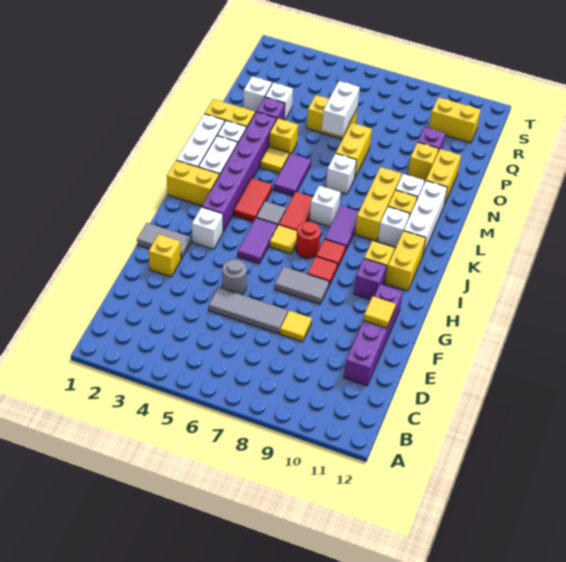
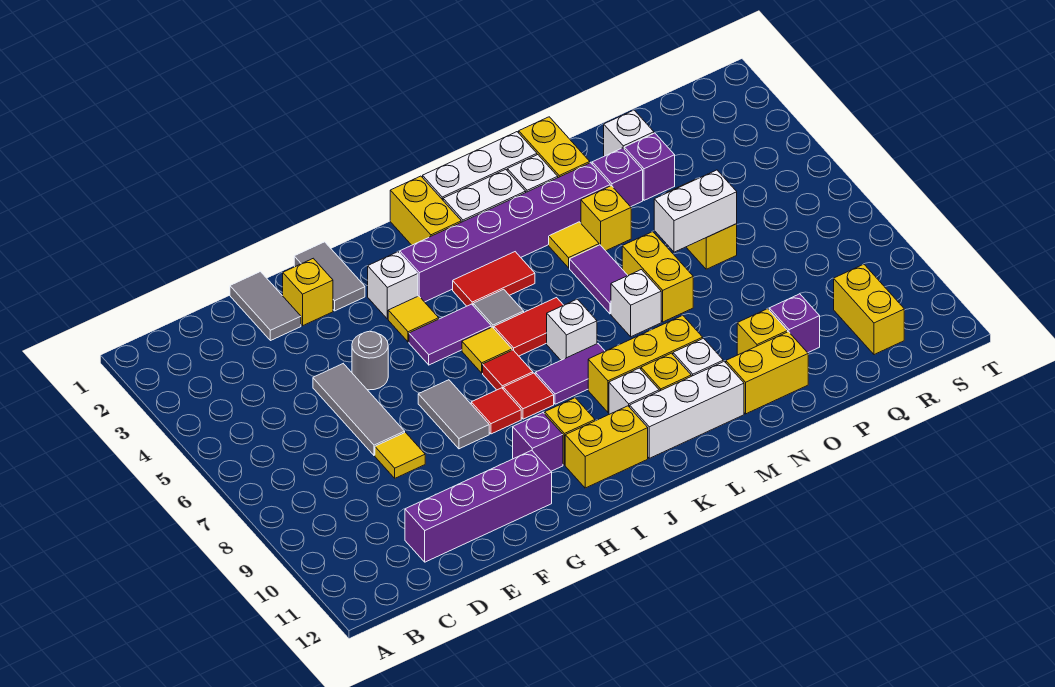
none -> grey 1x2 tile [230,272,301,341]
yellow 1x1 tile [364,296,396,328] -> yellow 1x1 tile moved to [388,296,439,342]
red 1x1 round brick [296,221,321,258] -> red 1x1 tile [483,350,533,390]
purple 1x2 tile [274,153,311,196] -> purple 1x2 tile turned to [570,245,628,314]
yellow 1x2 brick [336,123,372,177] -> yellow 1x2 brick turned to [622,232,693,322]
white 1x1 brick [265,83,293,120] -> purple 1x1 brick [624,133,675,200]

